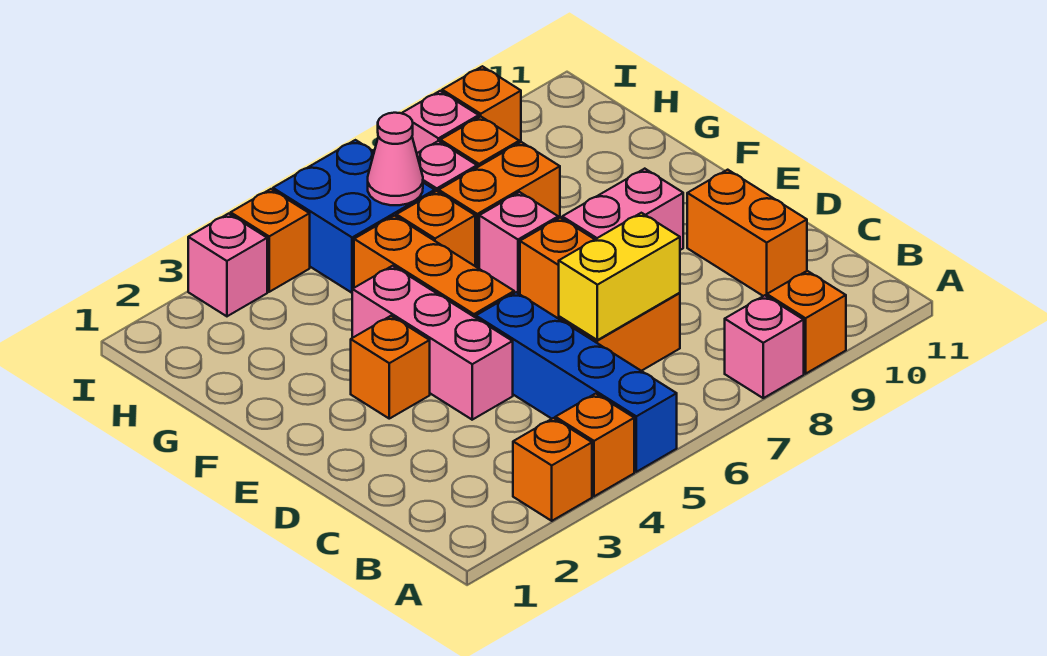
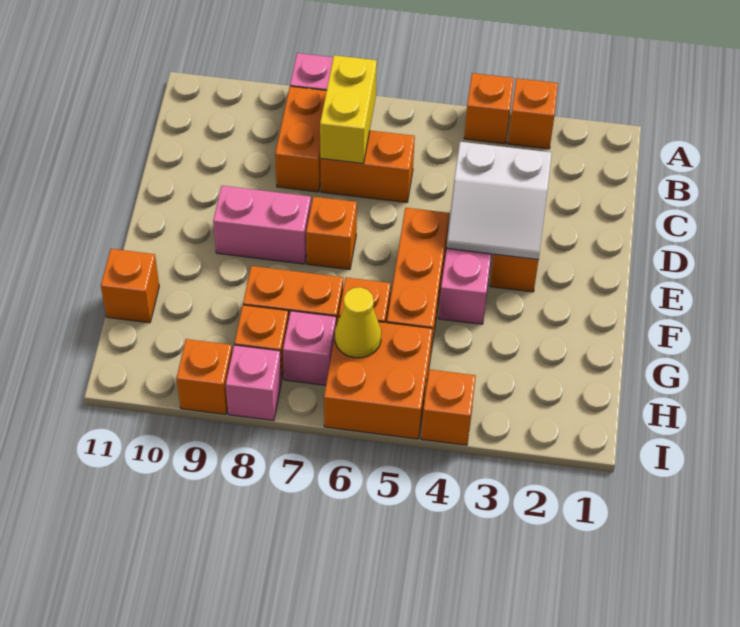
blue 1x4 brick [476,292,677,472] -> none
orange 1x1 brick [767,271,846,374] -> orange 1x1 brick moved to [101,249,159,323]
yellow 1x2 brick [559,213,680,340] -> yellow 1x2 brick turned to [320,55,377,163]
orange 1x2 brick [687,170,807,296] -> orange 1x2 brick moved to [275,86,327,192]
none -> white 2x2 slope [447,142,552,260]
pink 1x1 brick [479,192,558,294] -> none
blue 2x2 brick [273,140,435,293] -> orange 2x2 brick [324,317,433,439]
pink 1x1 cone [368,113,423,205] -> yellow 1x1 cone [335,287,381,358]
pink 1x1 brick [188,214,267,316] -> none

